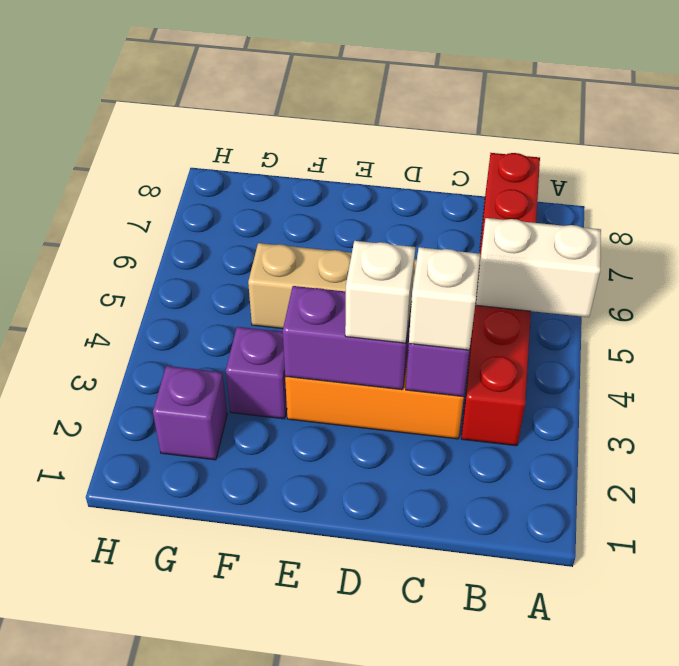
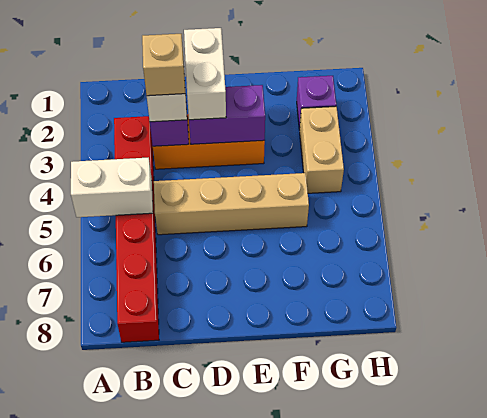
none -> tan 1x1 brick [142,34,185,96]
white 1x1 brick [345,241,415,343] -> white 1x2 brick [184,28,226,120]
purple 1x1 brick [226,327,287,419] -> none
none -> tan 1x2 brick [299,106,344,193]

